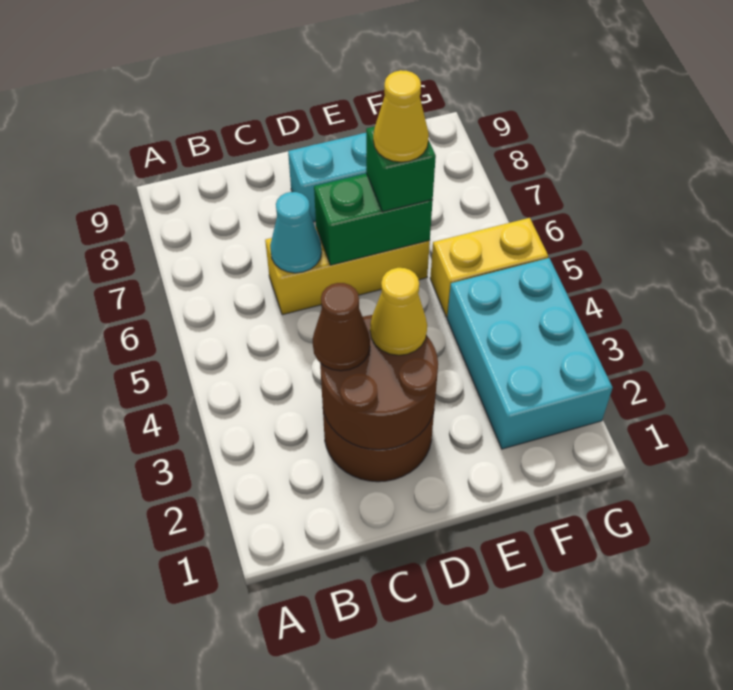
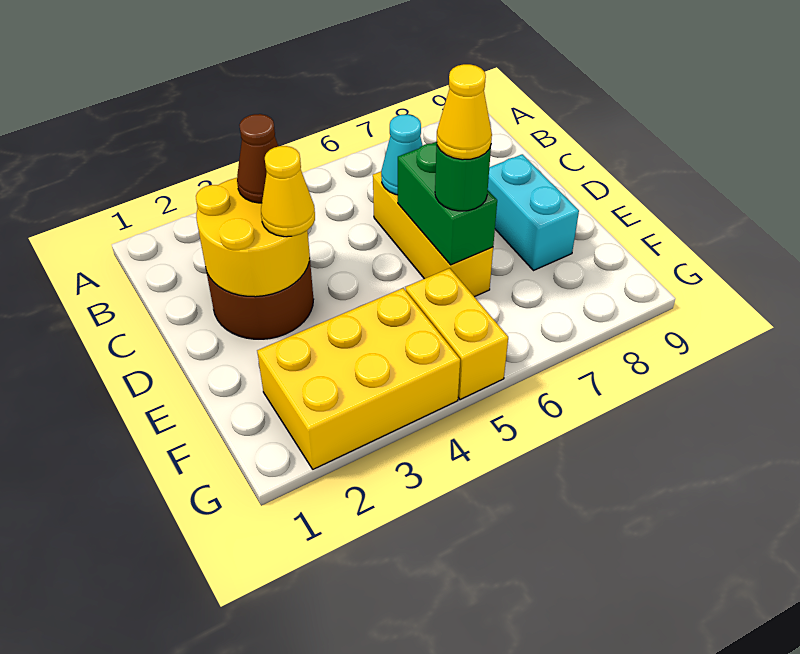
brown 2x2 round brick [320,315,438,450] -> yellow 2x2 round brick [196,178,310,297]
green 1x1 brick [366,127,436,212] -> green 1x1 round brick [435,142,491,211]
cyan 2x3 brick [447,258,613,449] -> yellow 2x3 brick [257,288,460,469]

